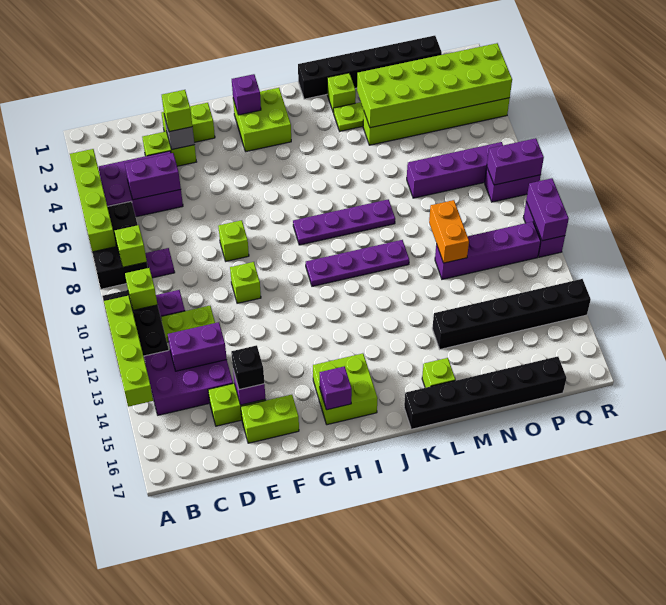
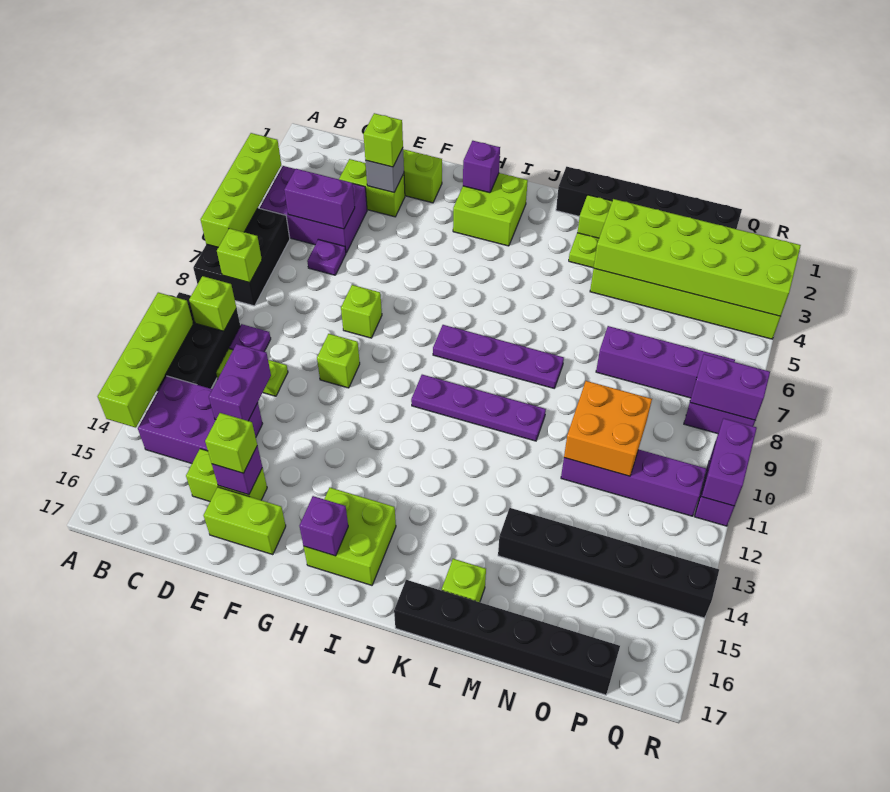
purple 1x1 plate [145,248,175,278] -> purple 1x1 plate moved to [307,239,346,275]
purple 1x2 brick [168,322,227,371] -> purple 1x2 brick turned to [209,344,271,421]
black 1x1 brick [231,345,264,390] -> lime 1x1 brick [205,413,257,473]
orange 1x2 brick [429,200,469,263] -> orange 2x2 brick [564,381,652,476]

